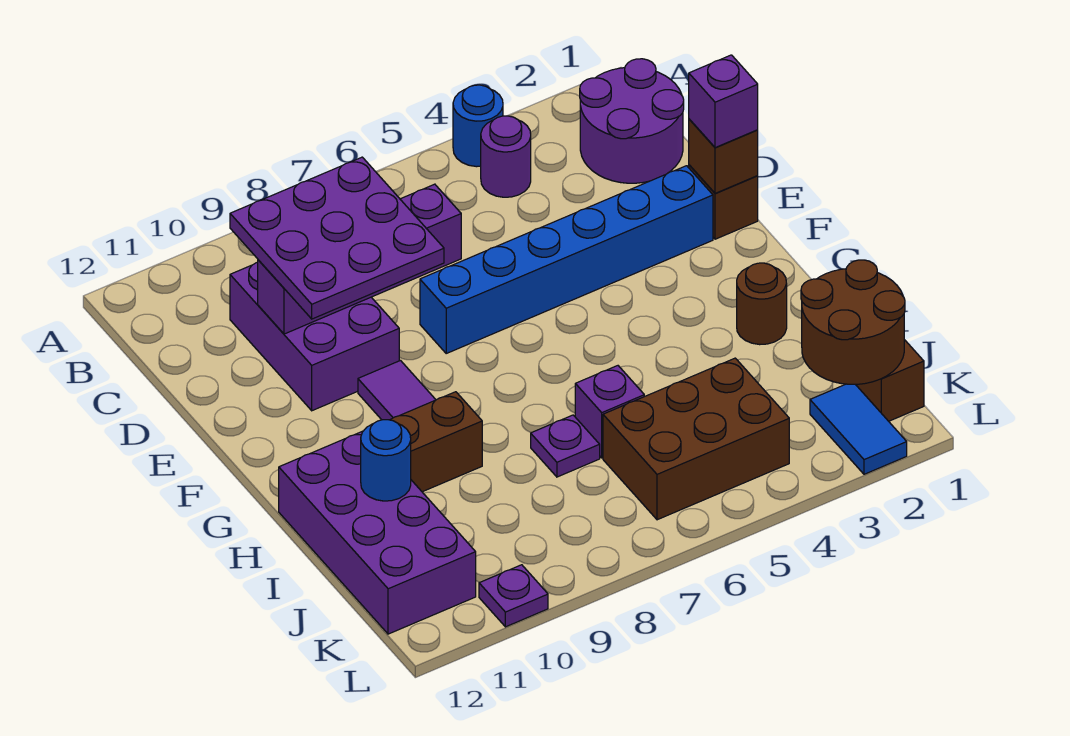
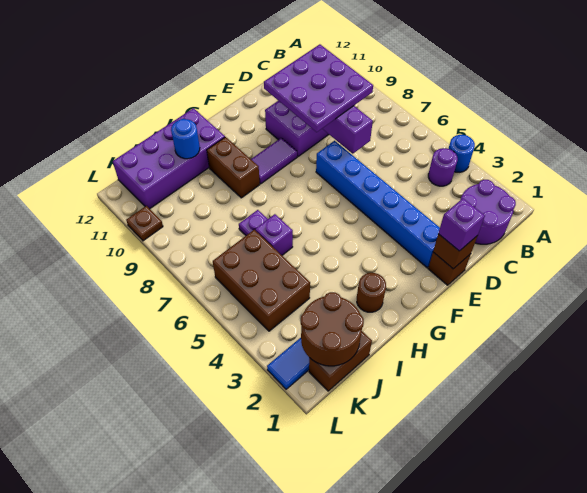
purple 1x1 plate [479,565,548,627] -> brown 1x1 plate [126,206,163,241]

